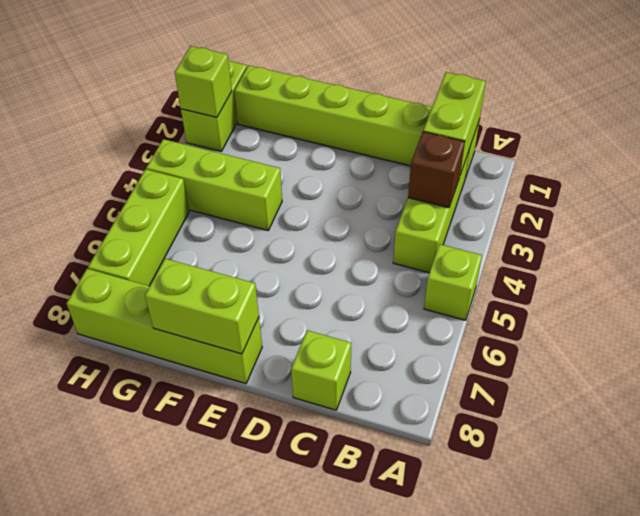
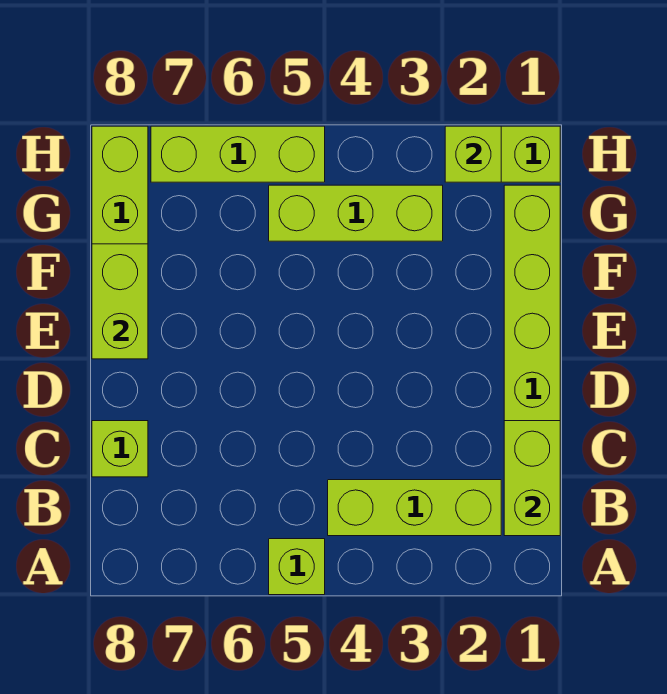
lime 1x2 brick [423,72,486,174] -> lime 1x2 brick turned to [504,421,560,536]
brown 1x1 brick [408,132,465,208] -> none
lime 1x3 brick [146,139,282,230] -> lime 1x3 brick turned to [269,185,443,241]

